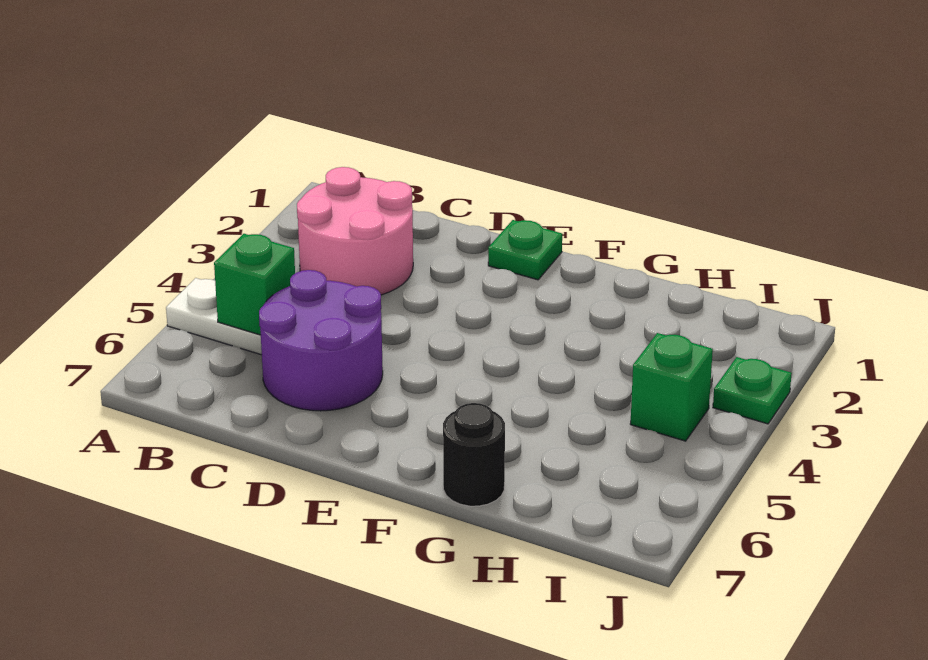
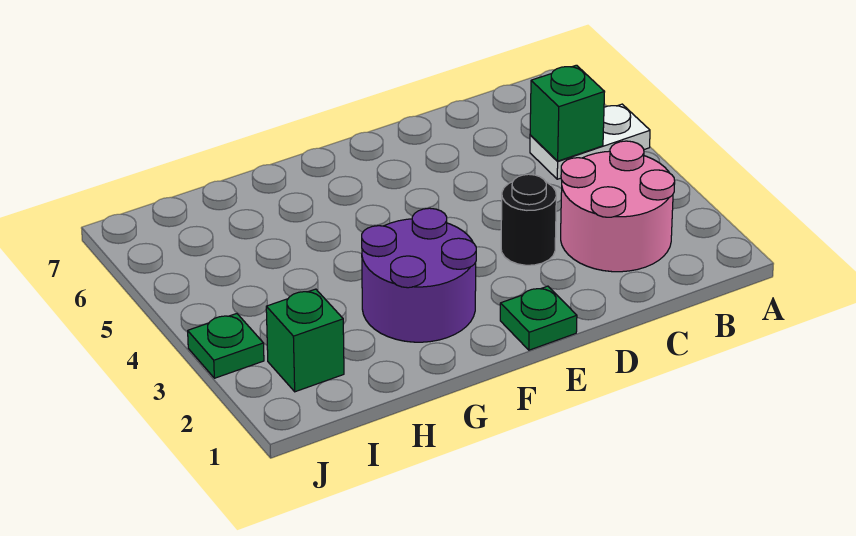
purple 2x2 round brick [259,270,383,411] -> purple 2x2 round brick moved to [362,208,476,342]
black 1x1 round brick [443,403,505,506] -> black 1x1 round brick moved to [501,174,556,265]
green 1x1 brick [630,333,713,441] -> green 1x1 brick moved to [266,289,344,392]

